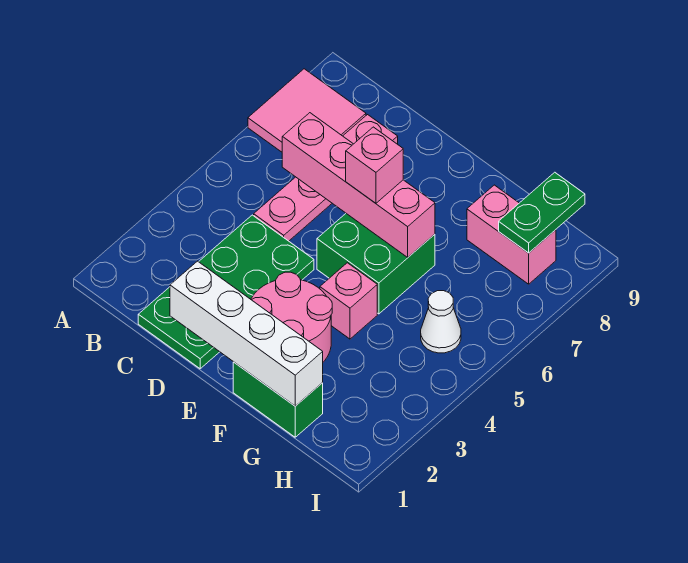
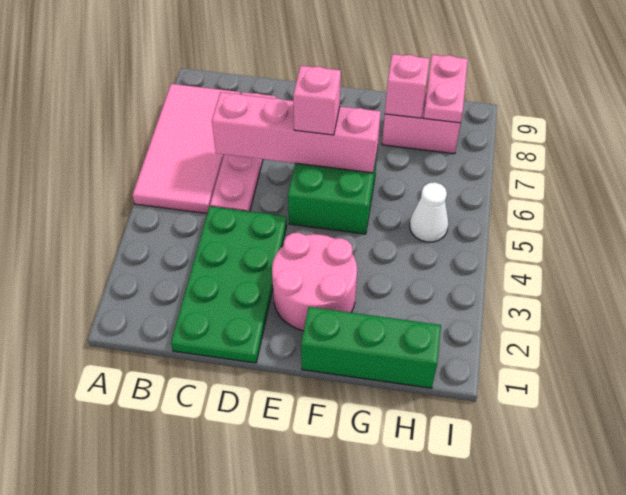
pink 2x2 tile [248,69,366,152] -> pink 2x4 tile [133,84,240,213]
white 1x4 brick [170,261,323,406] -> none
green 1x2 brick [233,362,323,437] -> green 1x3 brick [301,307,441,388]
pink 1x1 brick [320,263,377,339] -> pink 1x1 brick moved to [385,54,429,118]
green 1x2 plate [499,172,585,253] -> pink 1x2 plate [424,55,468,123]

